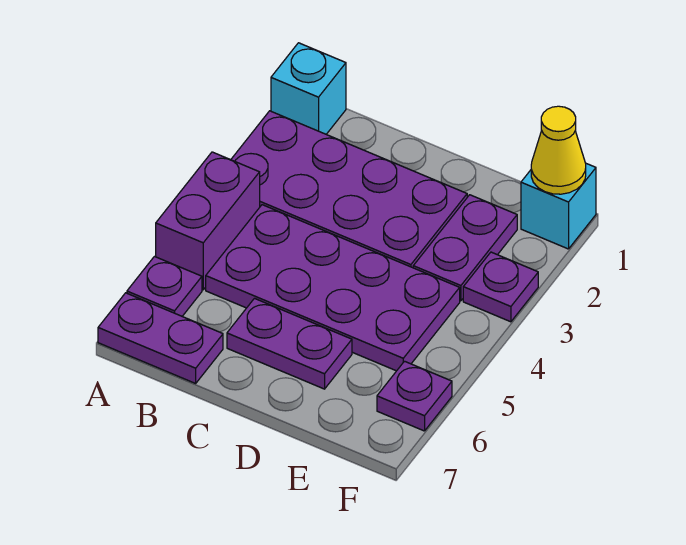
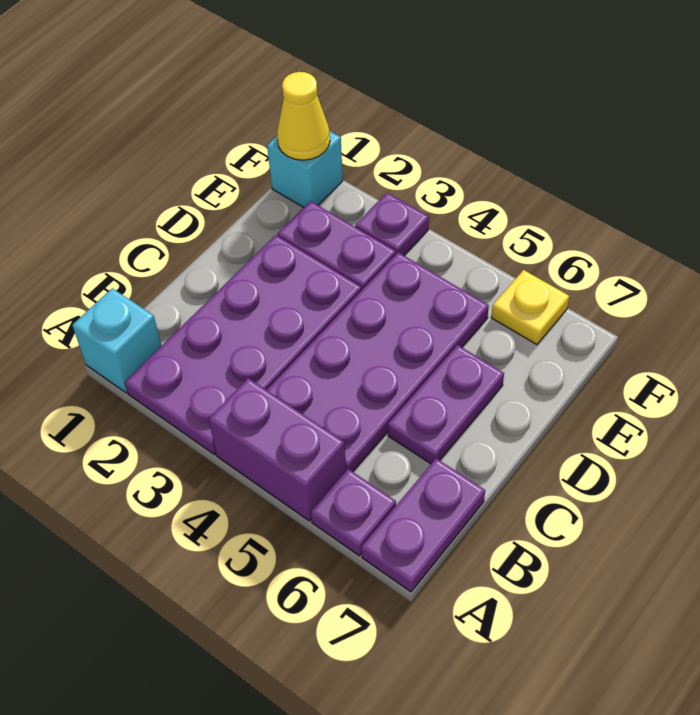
purple 1x1 plate [377,361,452,431] -> yellow 1x1 plate [491,270,569,345]

